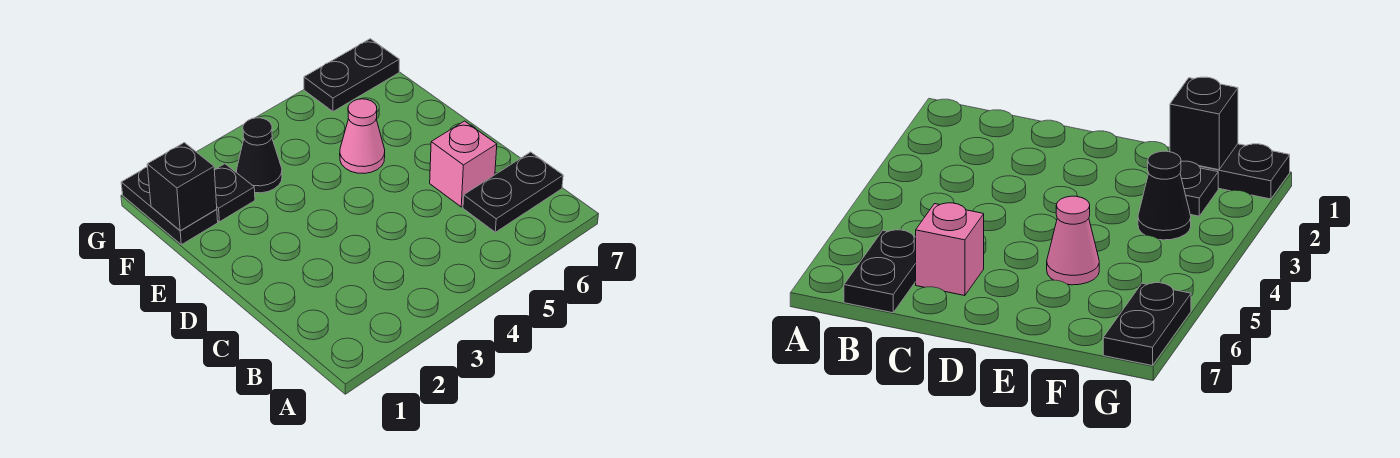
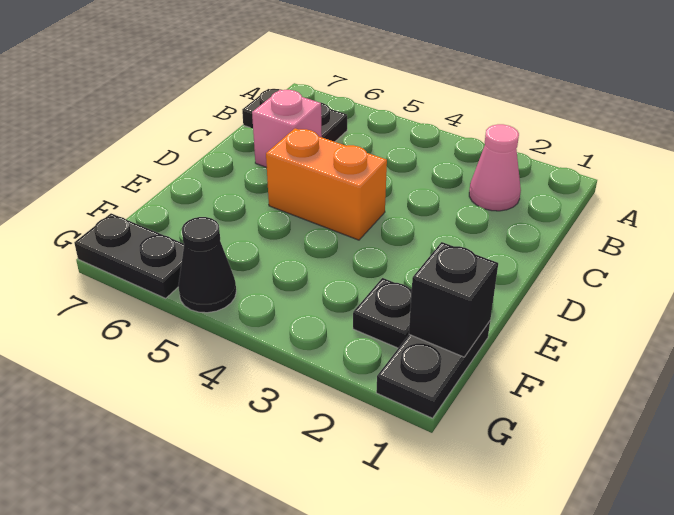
none -> orange 1x2 brick [266,128,387,240]
pink 1x1 cone [340,99,385,174] -> pink 1x1 cone moved to [469,124,521,211]
black 1x1 cone [236,118,282,193] -> black 1x1 cone moved to [178,217,236,313]

